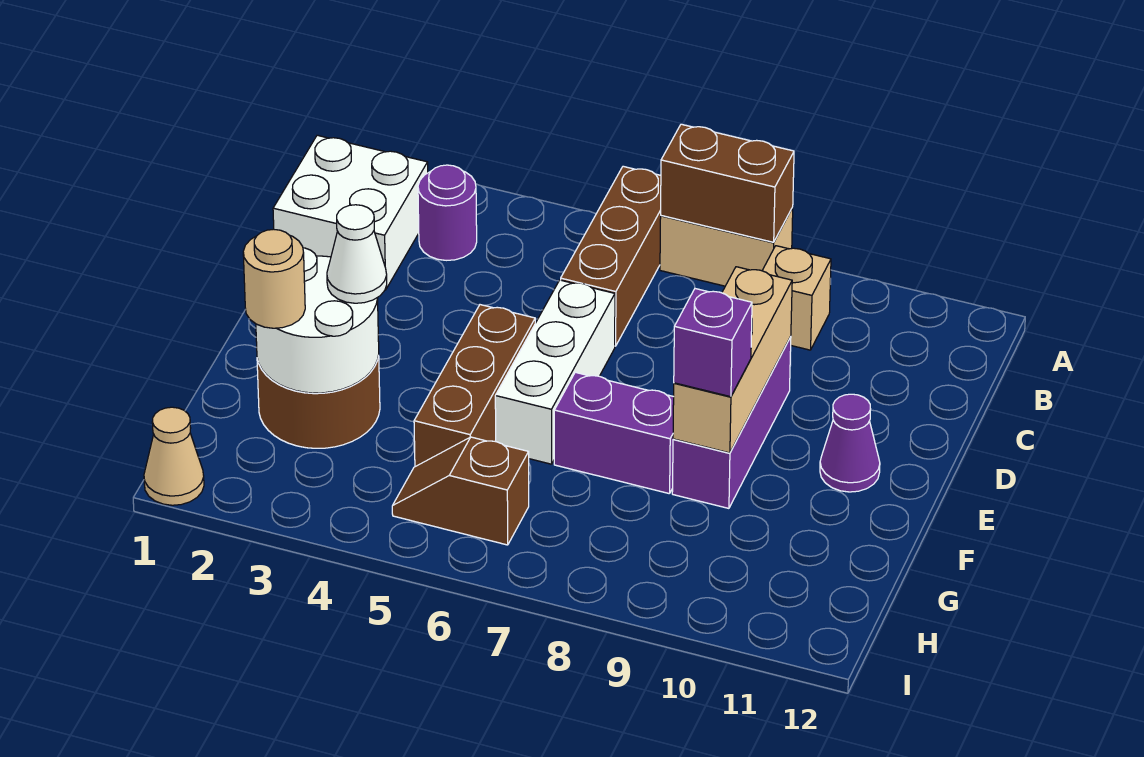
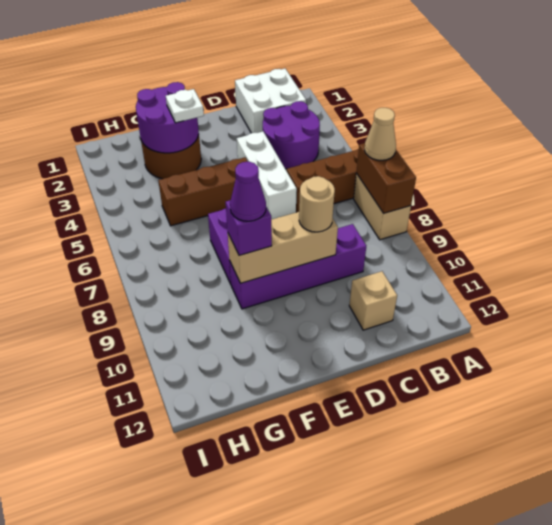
purple 1x1 round brick [418,165,477,260] -> purple 2x2 round brick [263,101,320,169]
tan 1x1 brick [762,246,831,350] -> tan 1x1 brick moved to [349,271,397,330]
white 1x3 brick [495,280,615,464] -> white 1x3 brick turned to [237,131,297,220]
purple 1x3 brick [672,337,791,508] -> purple 1x4 brick [229,224,366,309]
purple 1x1 cone [820,394,880,492] -> purple 1x1 cone moved to [230,162,266,221]
white 2x2 round brick [256,248,379,393] -> purple 2x2 round brick [136,82,199,153]
white 1x1 cone [327,205,387,303] -> white 1x1 plate [166,89,204,123]
tan 1x1 round brick [243,229,305,328] -> tan 1x1 round brick moved to [299,176,335,232]
brown 1x2 slope [392,437,529,545] -> none
tan 1x1 cone [144,407,204,505] -> tan 1x1 cone moved to [365,108,396,160]

